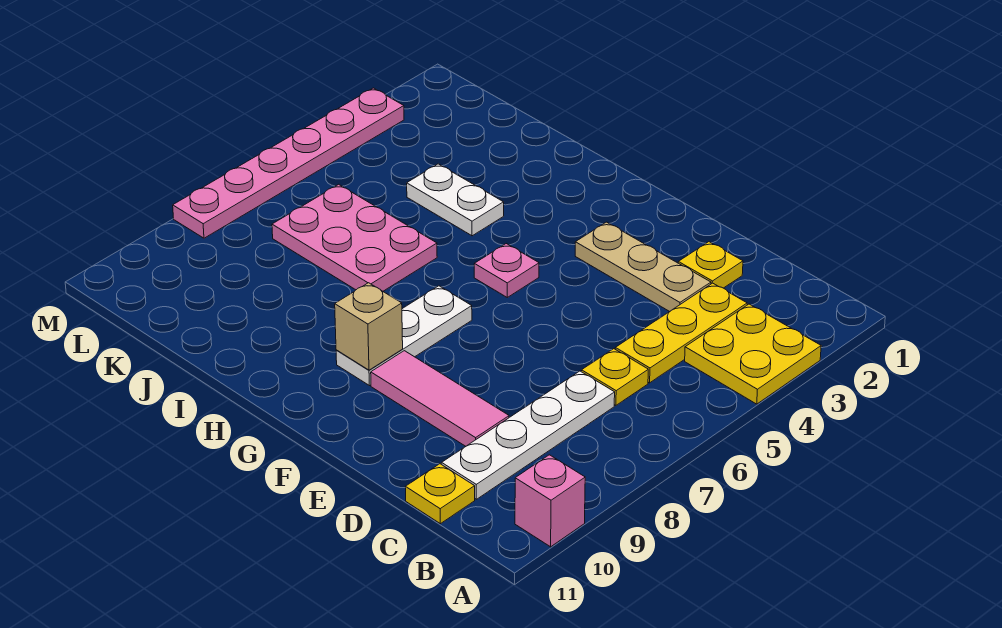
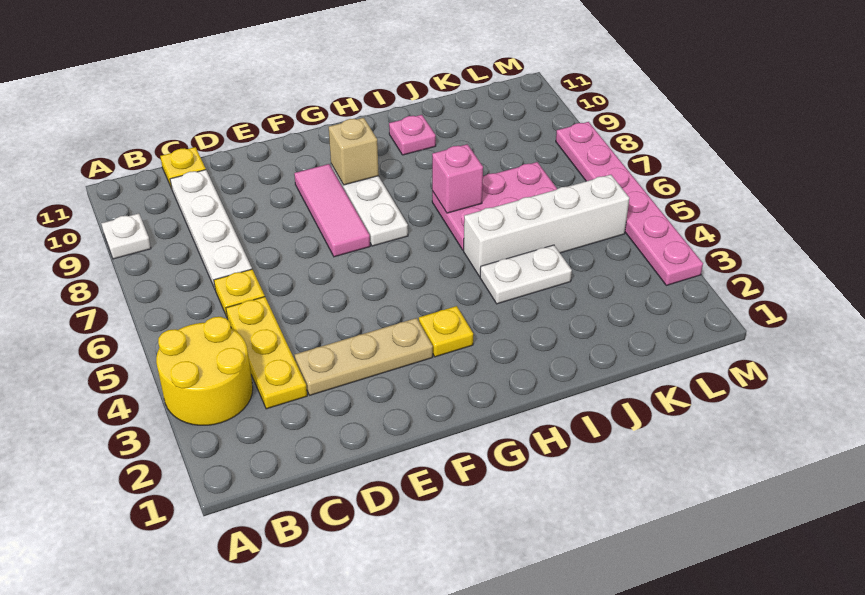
yellow 2x2 plate [685,304,821,404] -> yellow 2x2 round brick [156,317,253,425]
none -> white 1x1 plate [101,213,151,259]
pink 1x1 brick [515,455,585,547] -> pink 1x1 brick moved to [432,144,483,213]
yellow 1x1 plate [678,242,743,288] -> yellow 1x1 plate moved to [419,306,473,357]
pink 1x3 tile [371,351,509,446] -> pink 1x3 tile turned to [294,164,370,257]
pink 1x1 plate [474,244,539,297] -> pink 1x1 plate moved to [389,115,436,155]
none -> white 1x4 brick [464,175,629,277]

